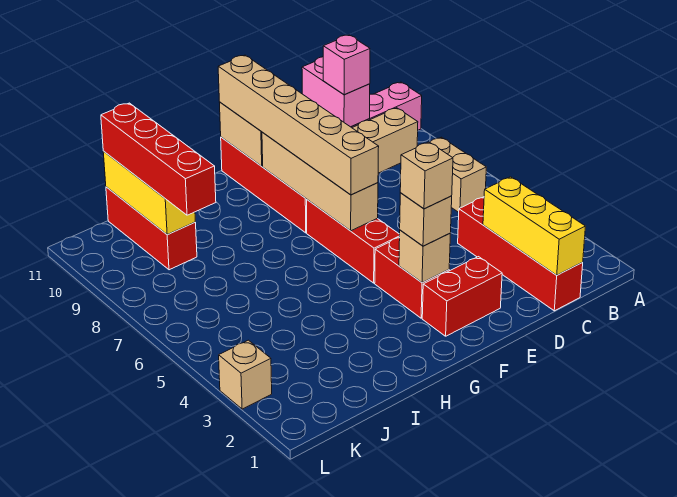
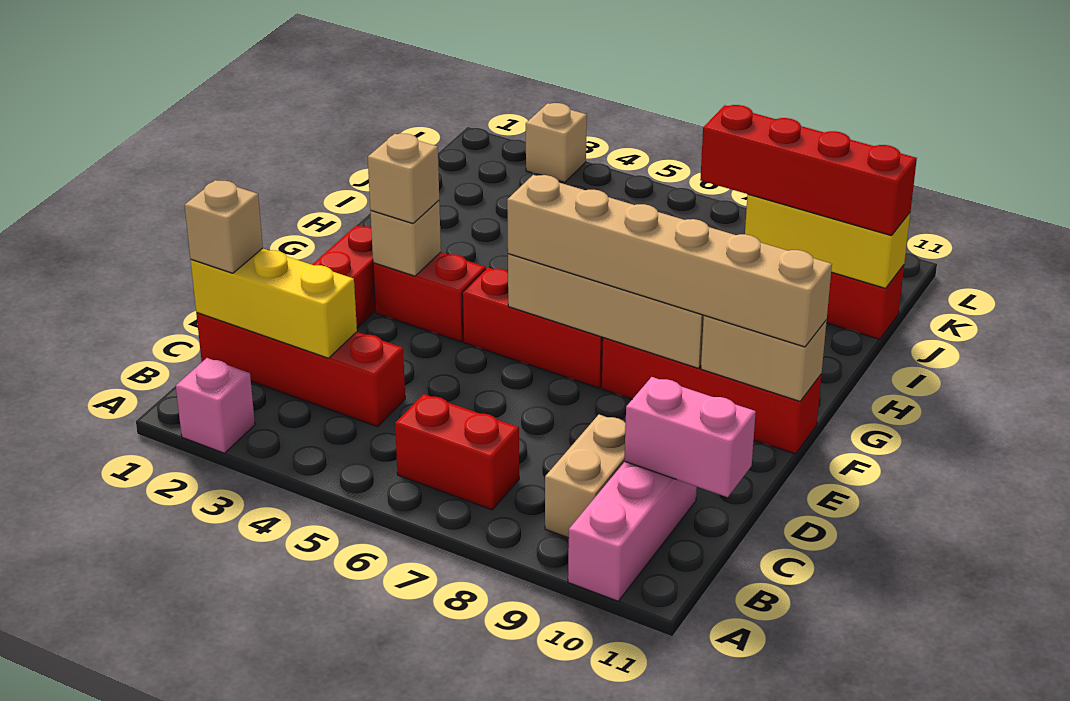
tan 1x2 brick [430,137,486,212] -> red 1x2 brick [395,394,519,510]
pink 1x1 brick [323,35,370,95] -> pink 1x1 brick moved to [176,358,255,453]
tan 1x1 brick [400,142,453,209] -> tan 1x1 brick moved to [185,180,263,273]

